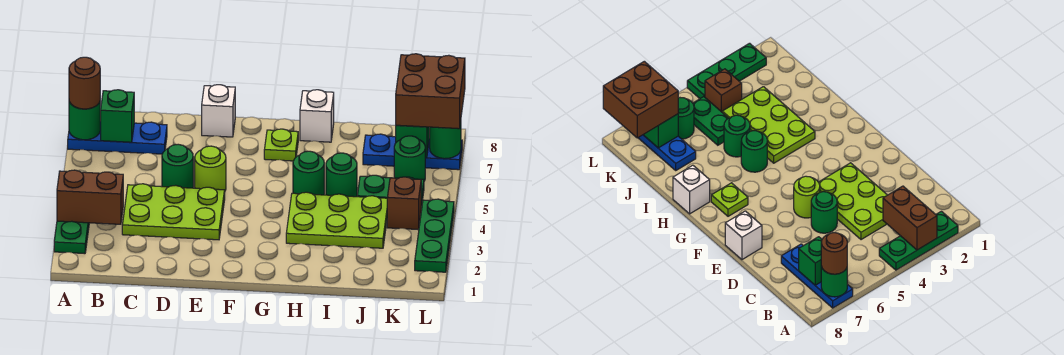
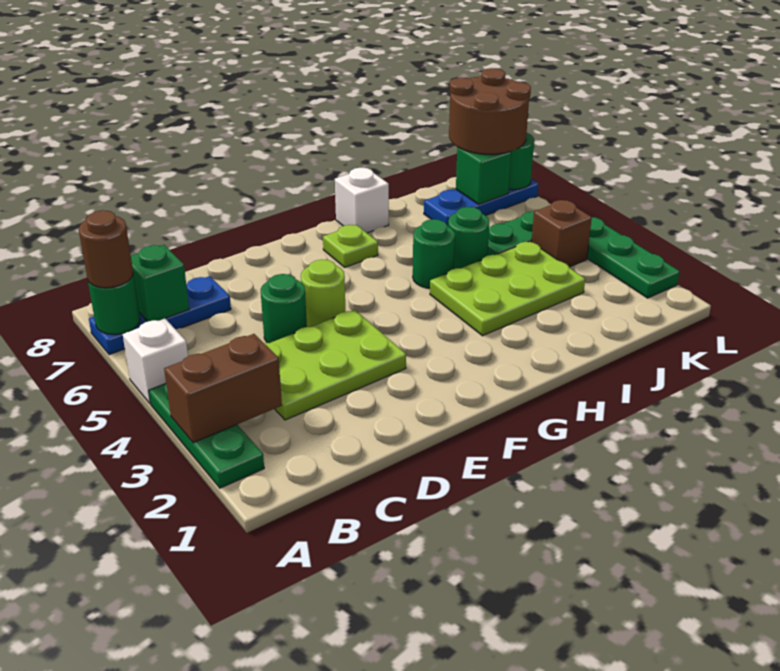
white 1x1 brick [202,85,235,137] -> white 1x1 brick moved to [123,318,188,404]
green 1x1 round brick [394,136,425,181] -> none
brown 2x2 brick [396,54,465,129] -> brown 2x2 round brick [449,68,531,154]

